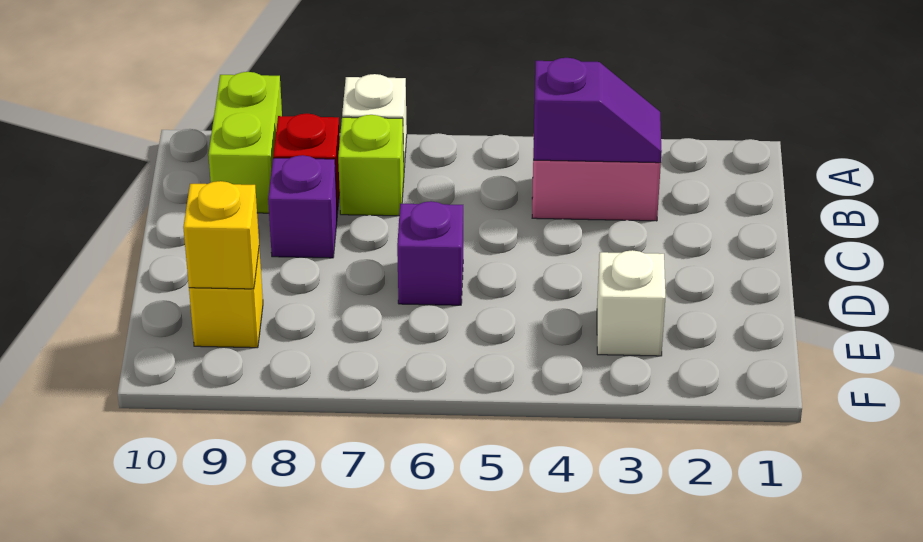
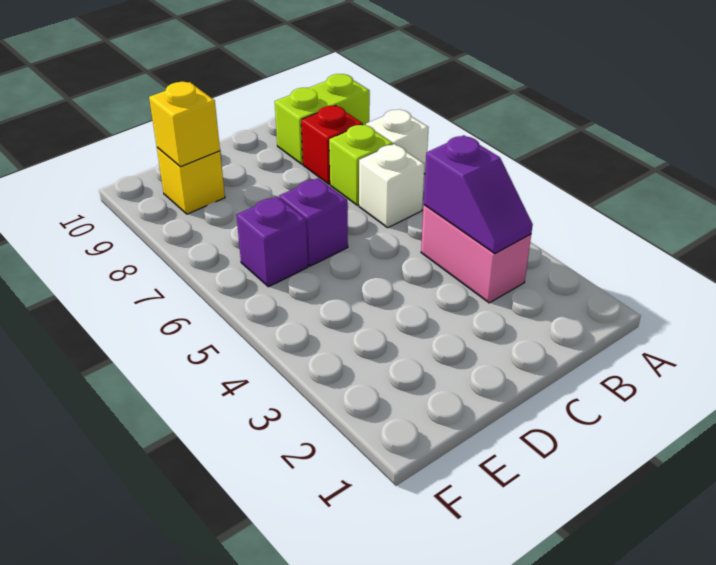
purple 1x1 brick [268,155,337,258] -> purple 1x1 brick moved to [236,197,308,287]
white 1x1 brick [597,250,665,356] -> white 1x1 brick moved to [359,144,424,228]

